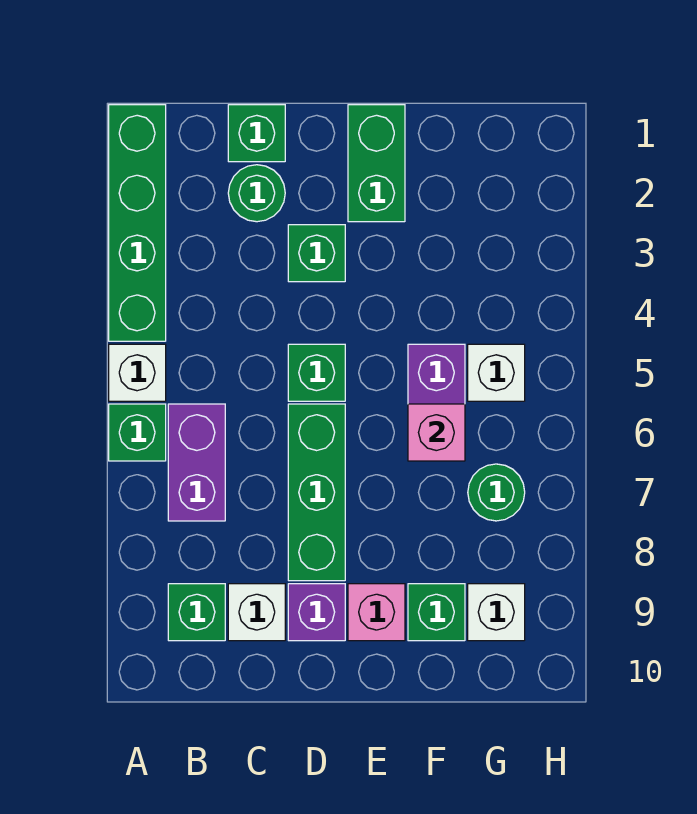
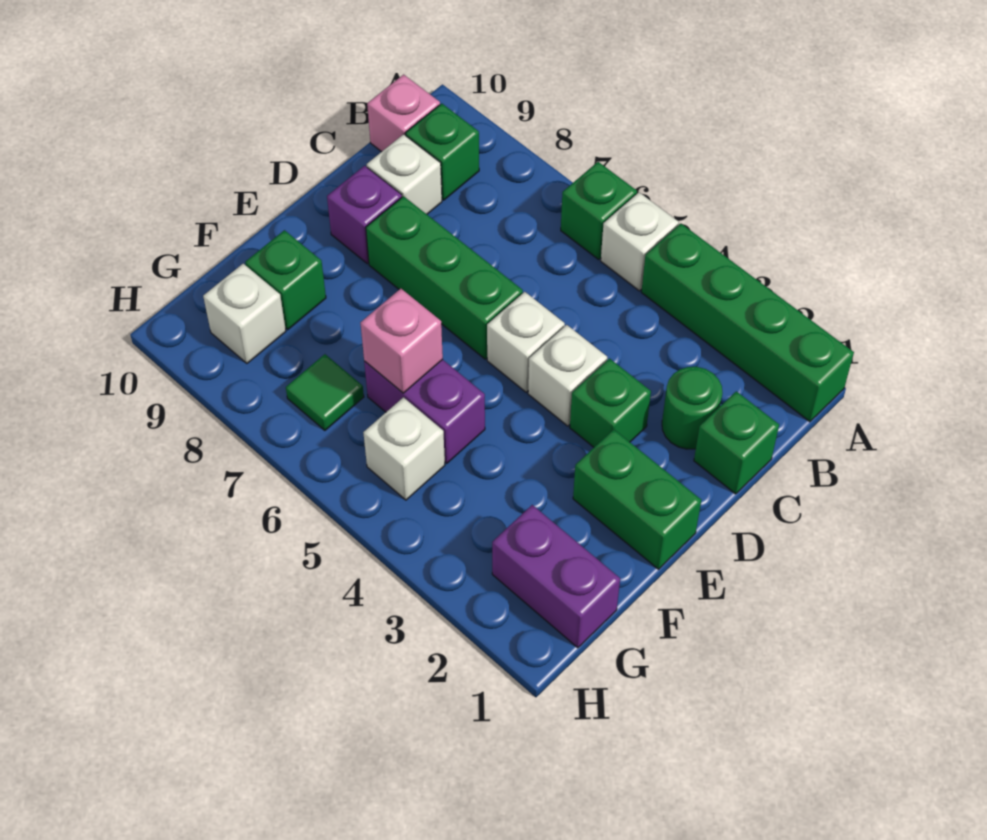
purple 1x2 brick [168,404,225,521] -> purple 1x2 brick moved to [492,505,620,648]
none -> white 1x1 brick [528,325,607,426]
green 1x1 brick [288,344,345,401] -> white 1x1 brick [487,292,565,392]
pink 1x1 brick [348,584,405,641] -> pink 1x1 brick moved to [367,74,440,152]
green 1x1 round brick [468,464,525,521] -> green 1x1 tile [286,354,364,430]

